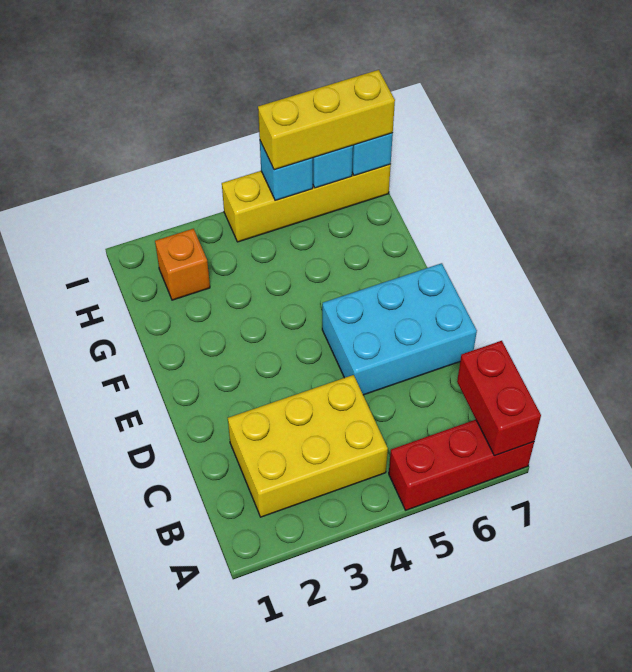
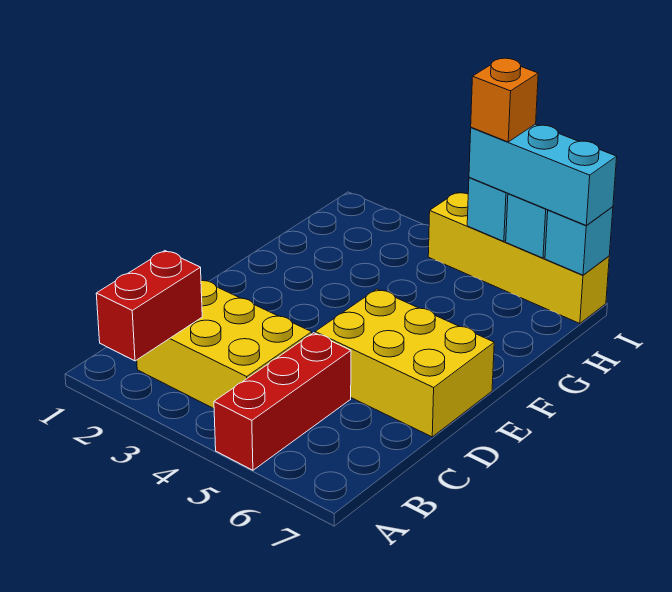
red 1x3 brick [389,420,534,510] -> red 1x3 brick turned to [214,333,351,470]
red 1x2 brick [457,341,541,456] -> red 1x2 brick moved to [96,251,202,361]
cyan 2x3 brick [322,263,477,395] -> yellow 2x3 brick [315,289,494,437]
orange 1x1 brick [155,229,210,300] -> orange 1x1 brick moved to [471,58,538,142]
yellow 1x3 brick [258,70,395,170] -> cyan 1x3 brick [469,124,617,226]

